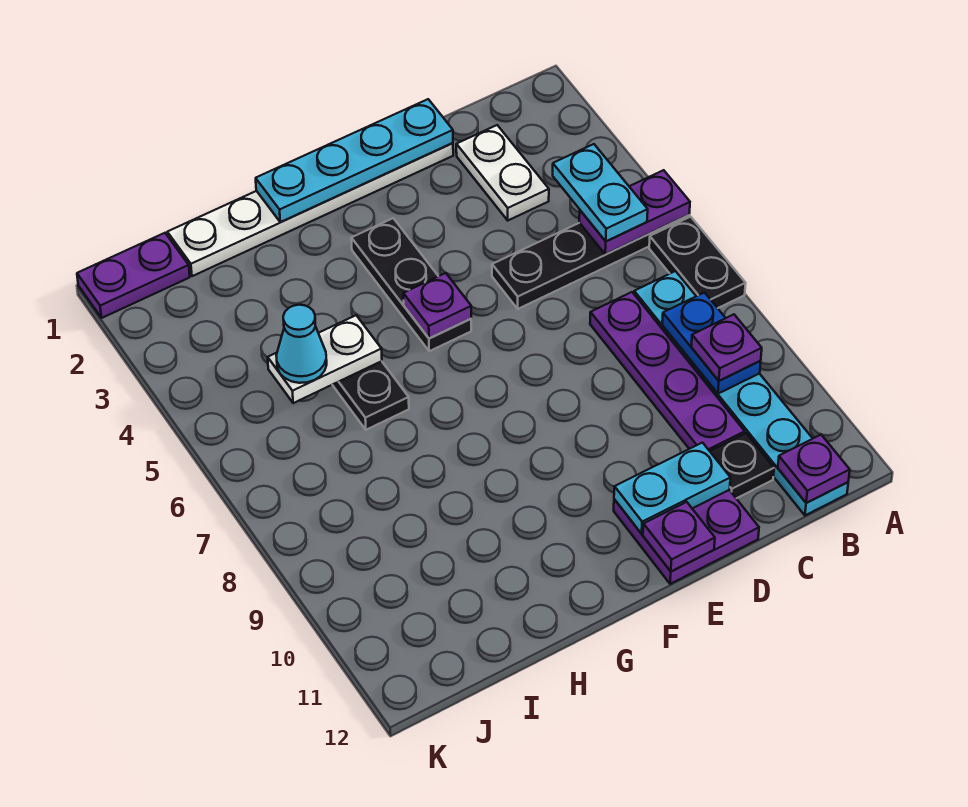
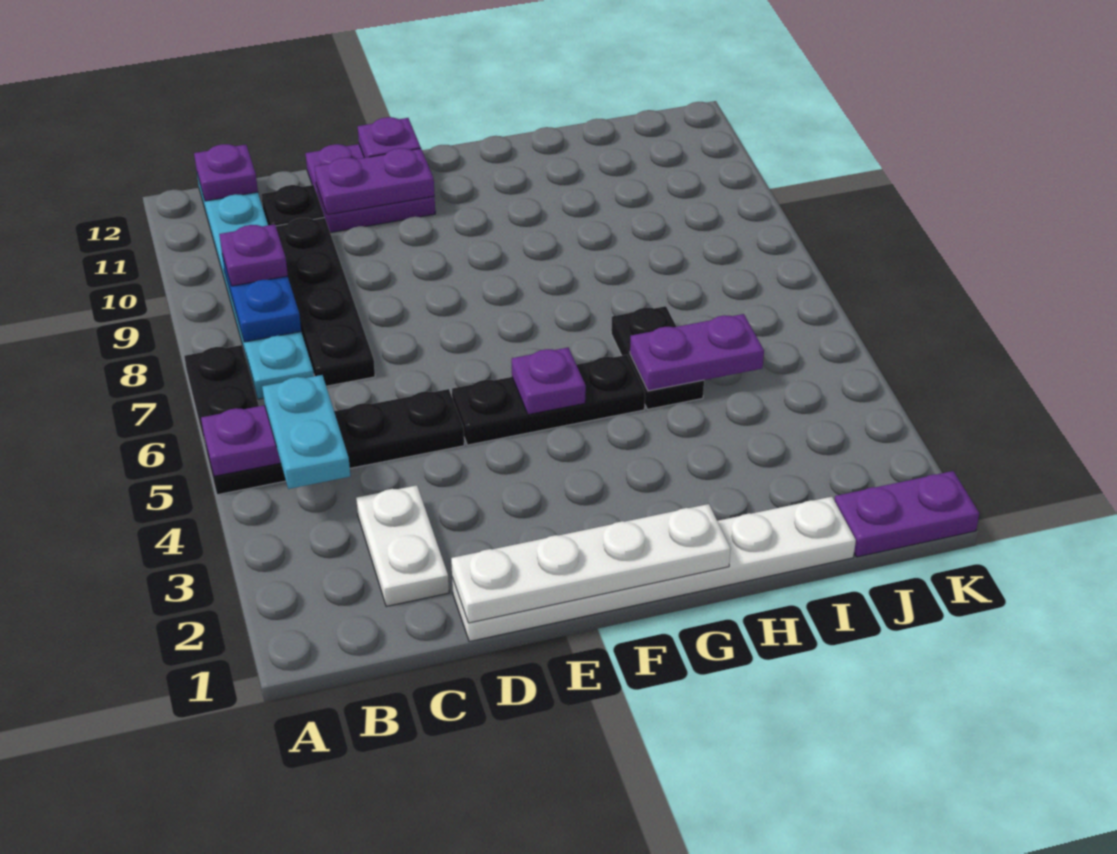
purple 1x4 plate [590,292,745,451] -> black 1x4 plate [276,217,375,386]
cyan 1x4 plate [256,99,453,222] -> white 1x4 plate [451,504,731,623]
cyan 1x2 plate [614,443,730,534] -> purple 1x2 plate [315,148,435,215]
black 1x3 plate [351,218,471,351] -> black 1x3 plate turned to [452,355,645,445]
white 1x2 plate [268,315,382,403] -> purple 1x2 plate [630,314,764,391]
cyan 1x1 cone [276,305,327,383] -> none

